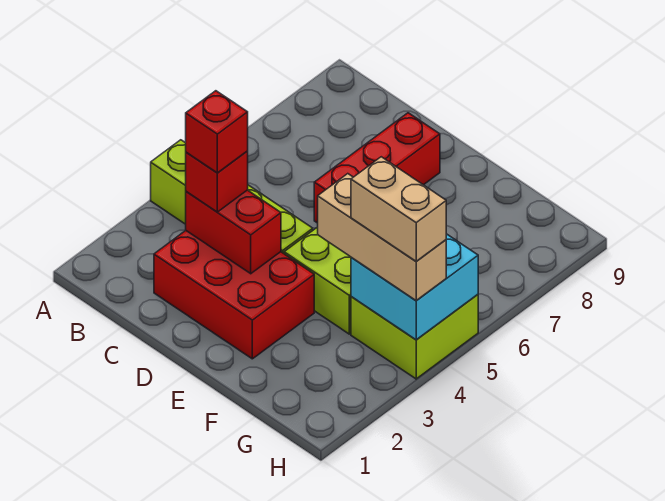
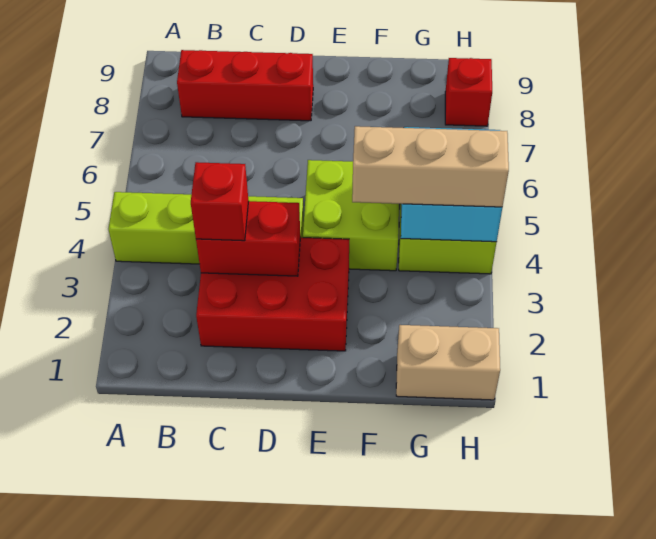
red 1x1 brick [186,91,248,173] -> red 1x1 brick moved to [445,58,492,126]
red 1x3 brick [314,113,440,223] -> red 1x3 brick turned to [177,50,313,121]
tan 1x2 brick [351,157,446,261] -> tan 1x2 brick moved to [396,325,500,400]

